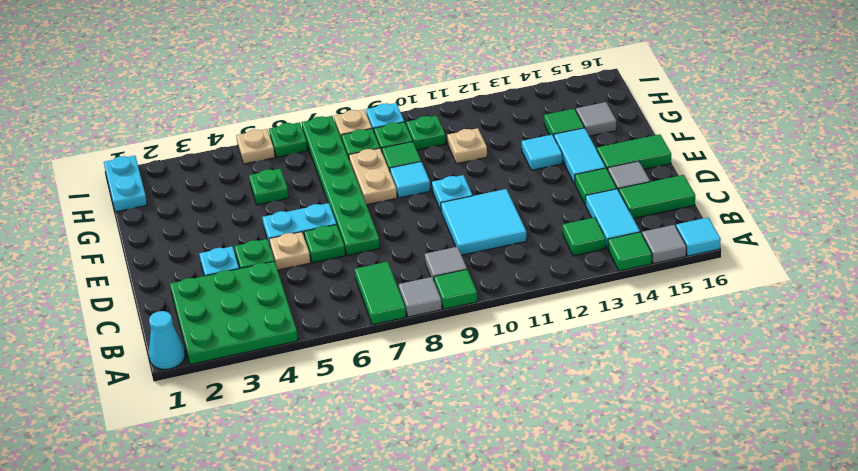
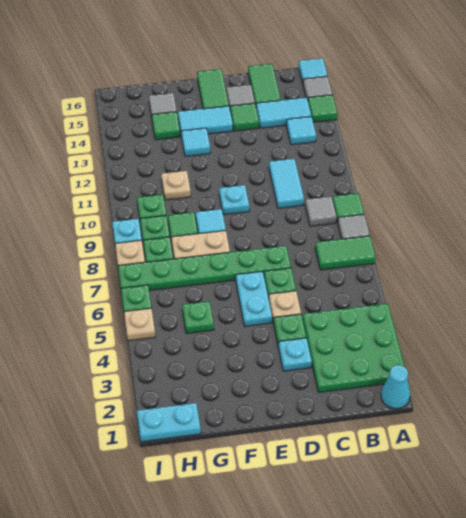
green 1x1 tile [563,217,606,256] -> cyan 1x1 tile [286,117,316,145]
cyan 2x2 tile [441,189,527,255] -> cyan 1x2 tile [269,159,304,208]

